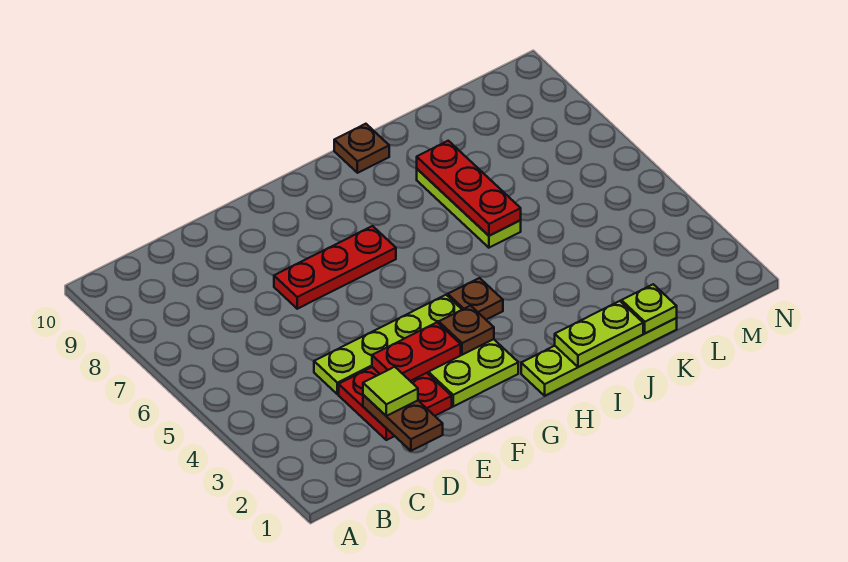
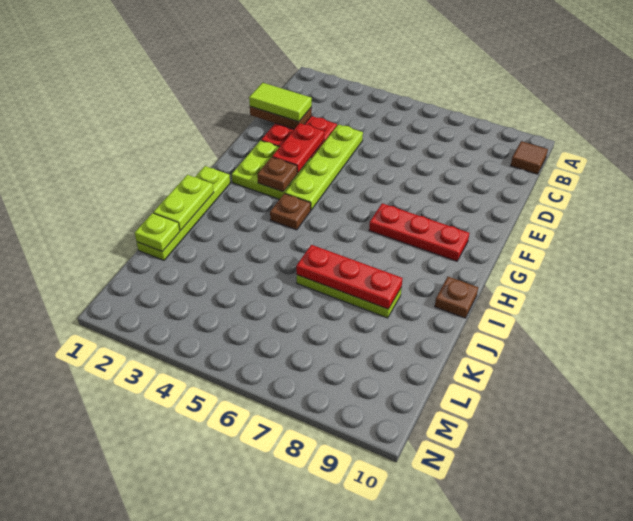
none -> brown 1x1 tile [511,141,548,174]
lime 1x1 tile [363,367,418,416] -> lime 1x2 tile [249,83,312,122]
red 1x3 plate [274,226,396,309] -> red 1x3 plate turned to [369,203,469,261]

